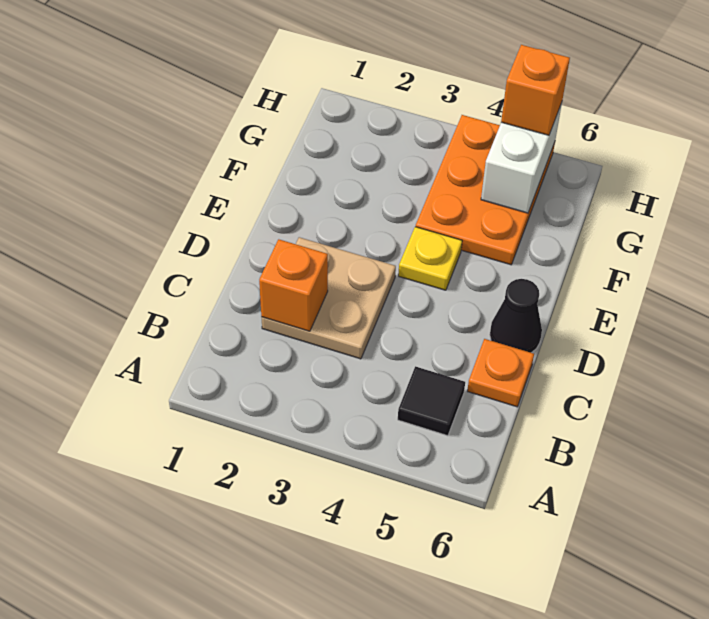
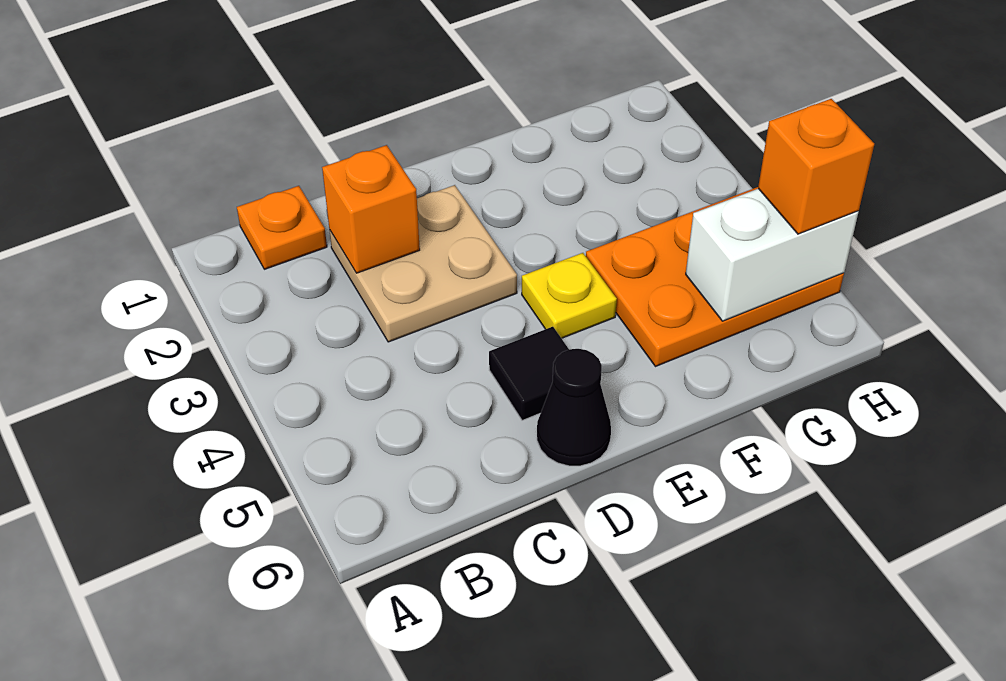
black 1x1 tile [398,366,465,436] -> black 1x1 tile moved to [489,327,569,420]
orange 1x1 plate [467,339,534,407] -> orange 1x1 plate moved to [237,186,327,269]

